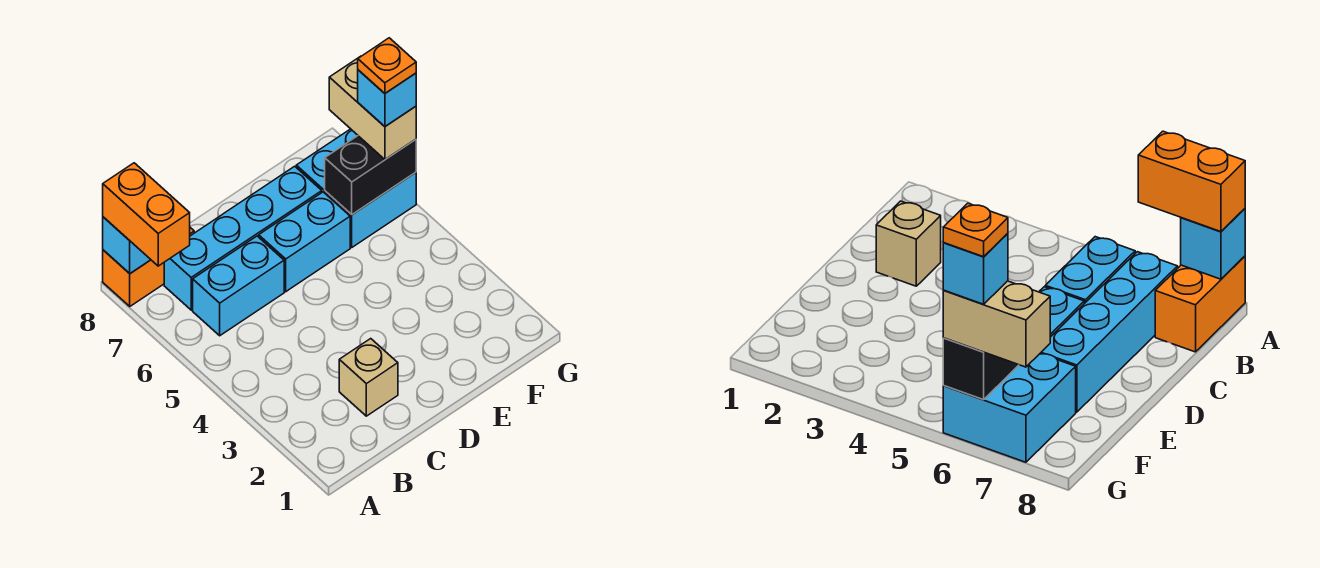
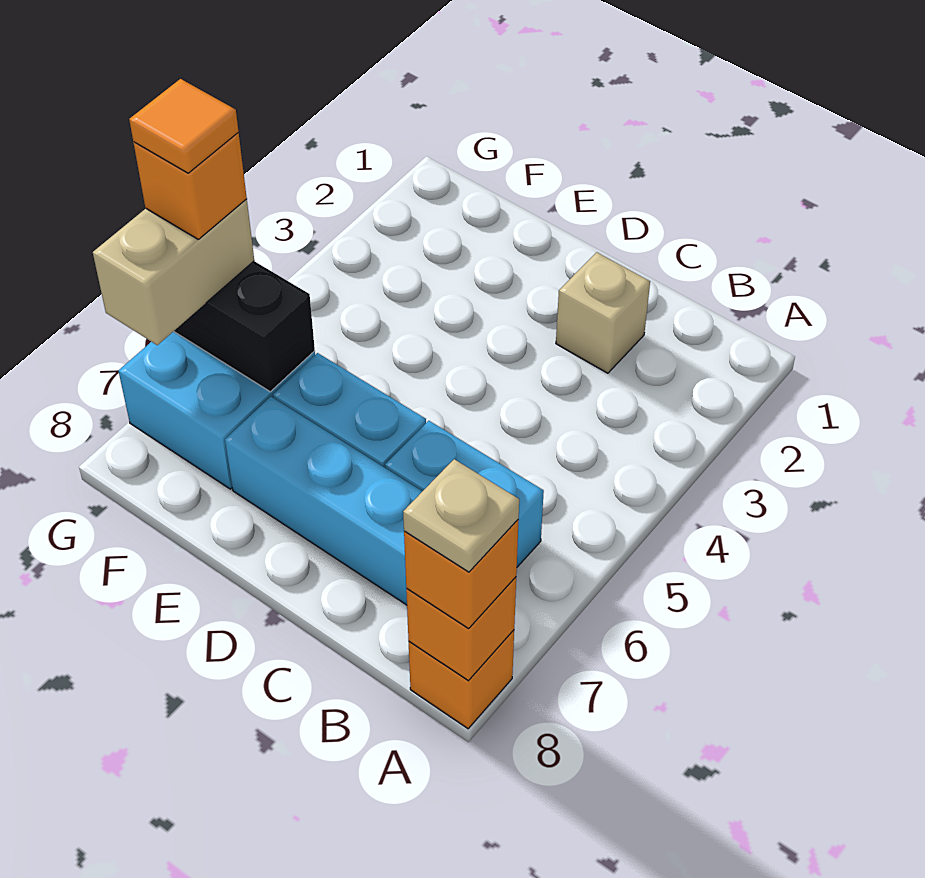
orange 1x2 brick [103,163,190,266] -> orange 1x1 brick [404,520,519,629]
orange 1x2 brick [103,228,194,306] -> orange 1x1 brick [409,630,514,729]
cyan 1x1 brick [103,217,151,273] -> orange 1x1 brick [406,577,516,681]
none -> tan 1x1 plate [403,459,519,572]
cyan 1x1 brick [358,70,416,126] -> orange 1x1 brick [134,133,247,239]
orange 1x1 plate [358,38,416,93] -> orange 1x1 tile [129,79,238,173]

